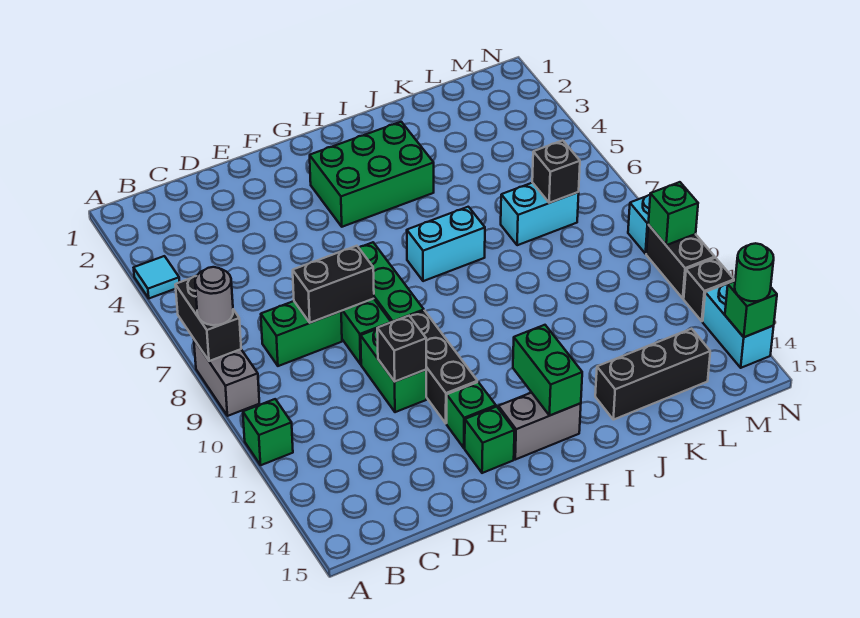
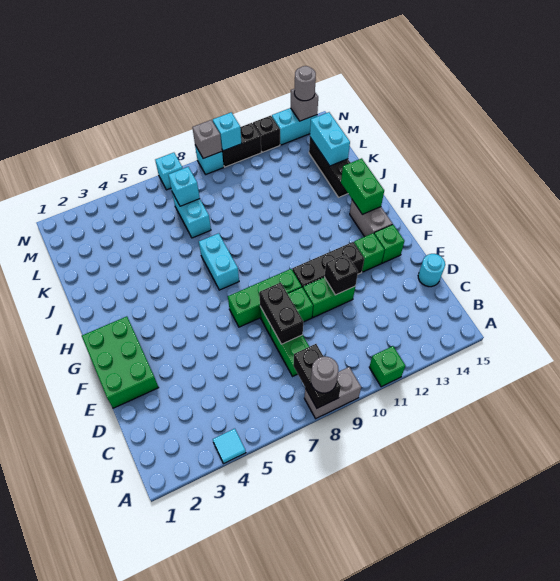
black 1x2 brick [175,276,241,361] -> black 1x2 brick turned to [293,344,341,408]
none -> cyan 1x1 round brick [418,254,445,287]
green 2x3 brick [310,122,434,227] -> green 2x3 brick moved to [82,316,159,408]
green 1x2 brick [513,325,582,416] -> green 1x2 brick turned to [341,158,384,215]
none -> cyan 1x2 brick [310,112,350,166]
black 1x1 brick [532,140,580,203] -> cyan 1x1 brick [169,167,200,206]
none -> cyan 1x1 brick [155,153,183,190]
none -> grey 1x1 brick [192,120,222,159]
green 1x1 brick [648,182,698,245] -> cyan 1x1 brick [213,112,242,151]
green 1x1 brick [725,281,777,337] -> grey 1x1 brick [291,89,318,121]
green 1x1 round brick [735,243,774,301] -> grey 1x1 round brick [294,66,316,101]

